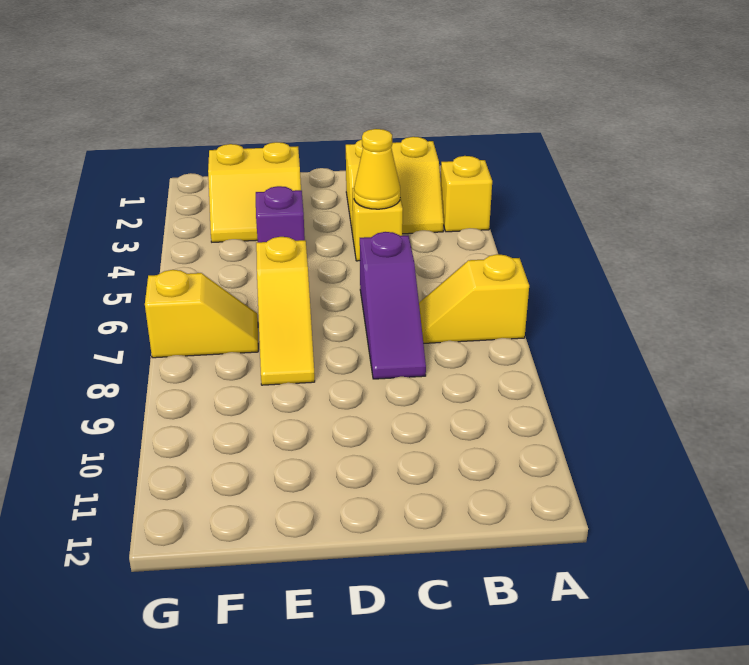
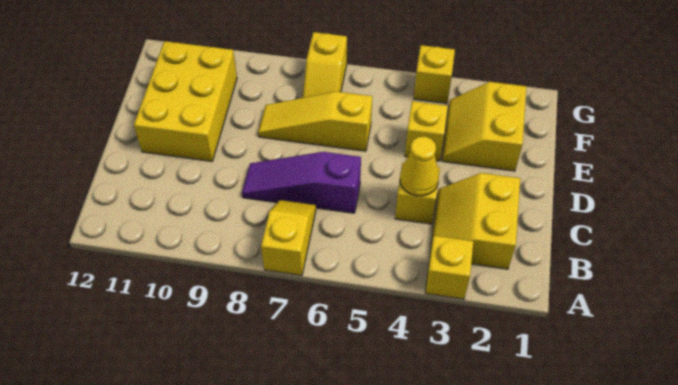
none -> yellow 2x3 brick [134,41,237,161]
purple 1x1 brick [256,186,305,242] -> yellow 1x1 brick [405,101,448,161]
none -> yellow 1x1 brick [414,45,455,103]

